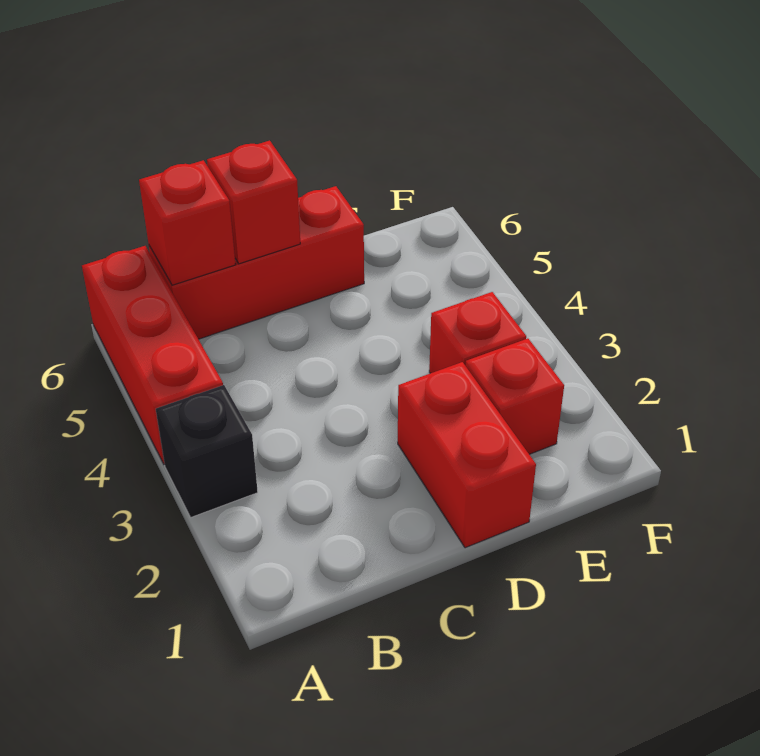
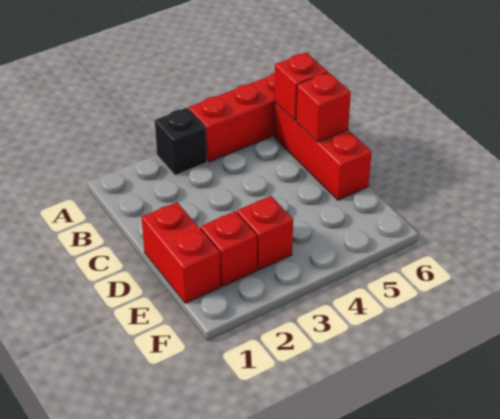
red 1x2 brick [398,362,536,548] -> red 1x2 brick turned to [142,202,221,303]

